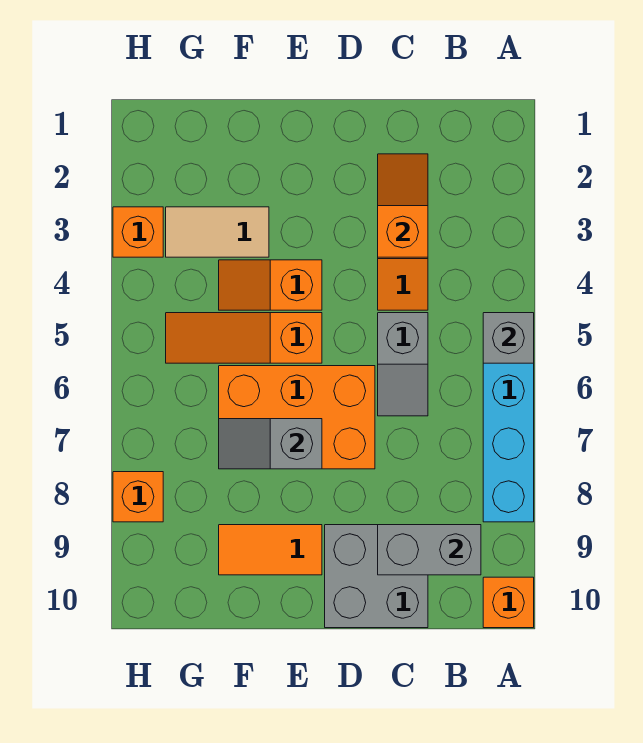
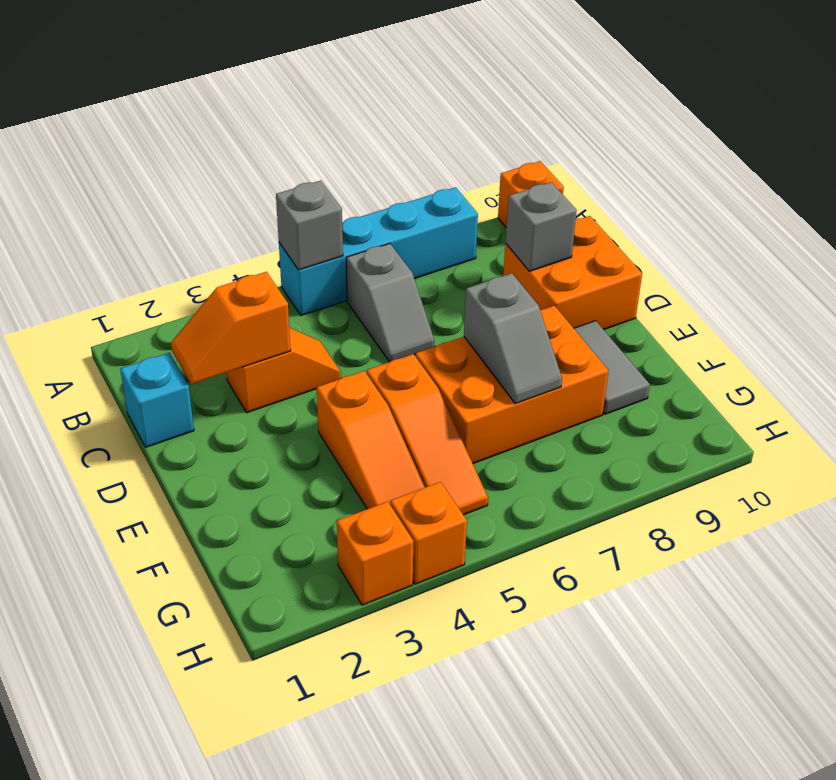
grey 1x2 brick [378,525,481,575] -> grey 1x1 brick [506,182,577,271]
none -> cyan 1x1 brick [120,353,194,447]
grey 1x2 slope [378,313,428,416] -> grey 1x2 slope turned to [346,243,434,362]
grey 2x2 brick [325,525,428,628] -> orange 2x2 brick [503,216,642,330]
orange 2x3 brick [219,366,375,469] -> orange 2x3 brick turned to [416,306,608,463]
orange 1x2 slope [219,260,322,310] -> orange 1x3 slope [317,371,425,509]
orange 1x2 tile [219,525,322,575] -> grey 1x2 tile [574,321,650,414]
tan 1x2 tile [166,207,269,257] -> none
orange 1x1 brick [113,472,163,522] -> orange 1x1 brick moved to [390,482,467,584]

